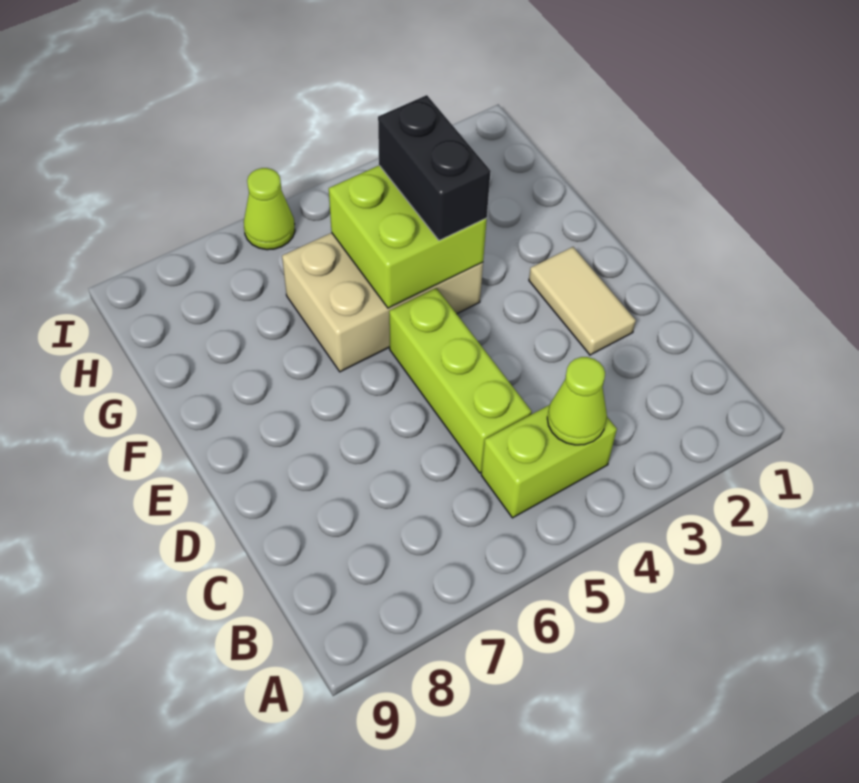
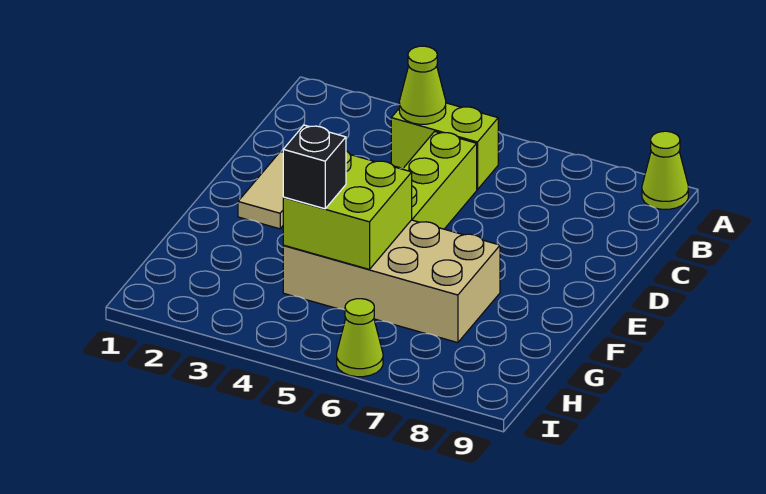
none -> lime 1x1 cone [642,131,688,209]
tan 2x3 brick [282,233,483,372] -> tan 2x4 brick [283,220,500,343]
black 1x2 brick [378,95,491,240] -> black 1x1 brick [283,125,346,209]

